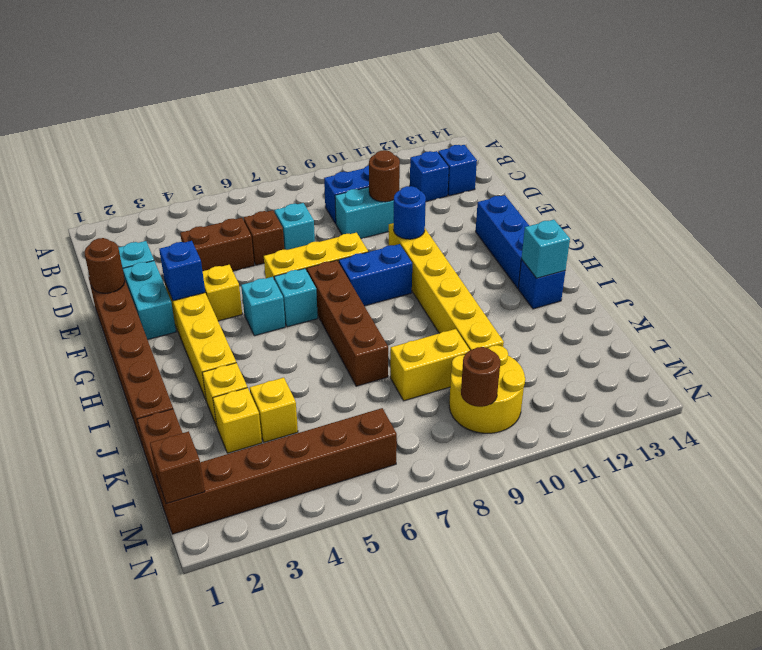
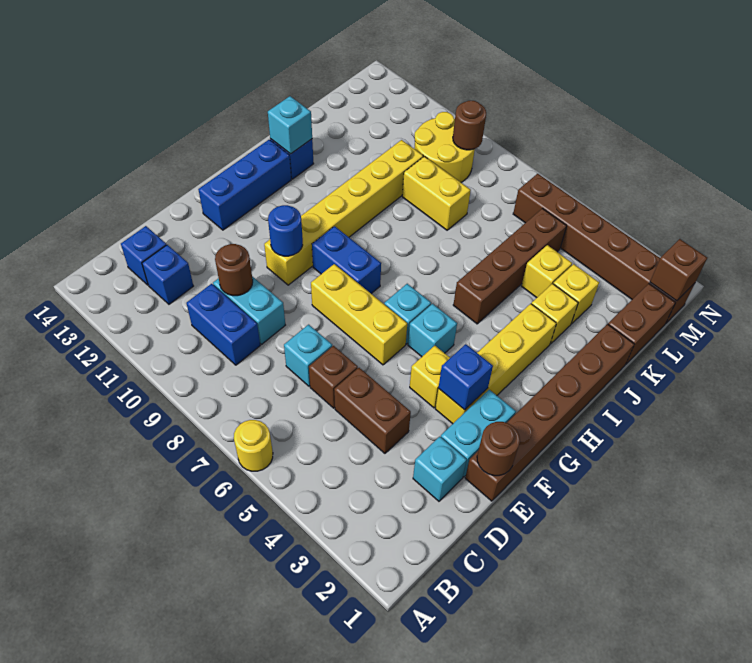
none -> yellow 1x1 round brick [234,420,273,471]
brown 1x4 brick [307,260,388,386] -> brown 1x4 brick moved to [453,208,567,324]

